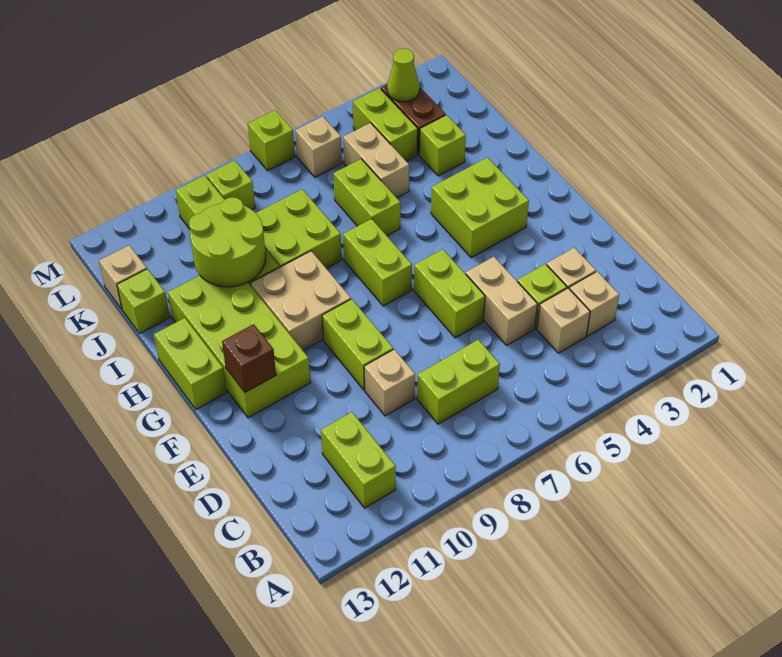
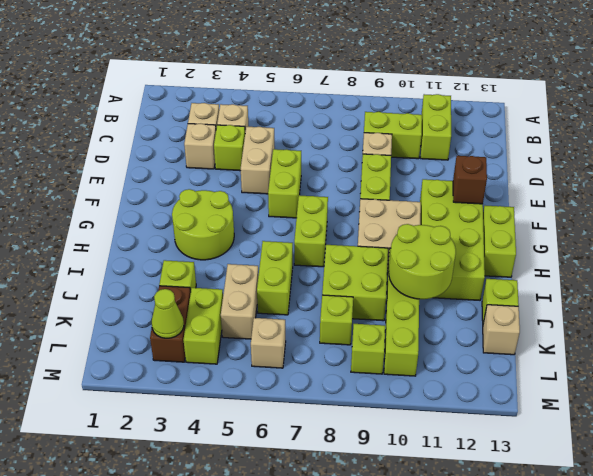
lime 1x2 brick [417,340,500,424] -> lime 1x2 brick moved to [364,112,422,159]
lime 2x2 brick [431,157,529,258] -> lime 2x2 round brick [172,189,234,260]
lime 1x1 brick [248,110,295,171] -> lime 1x1 brick moved to [320,295,353,345]

